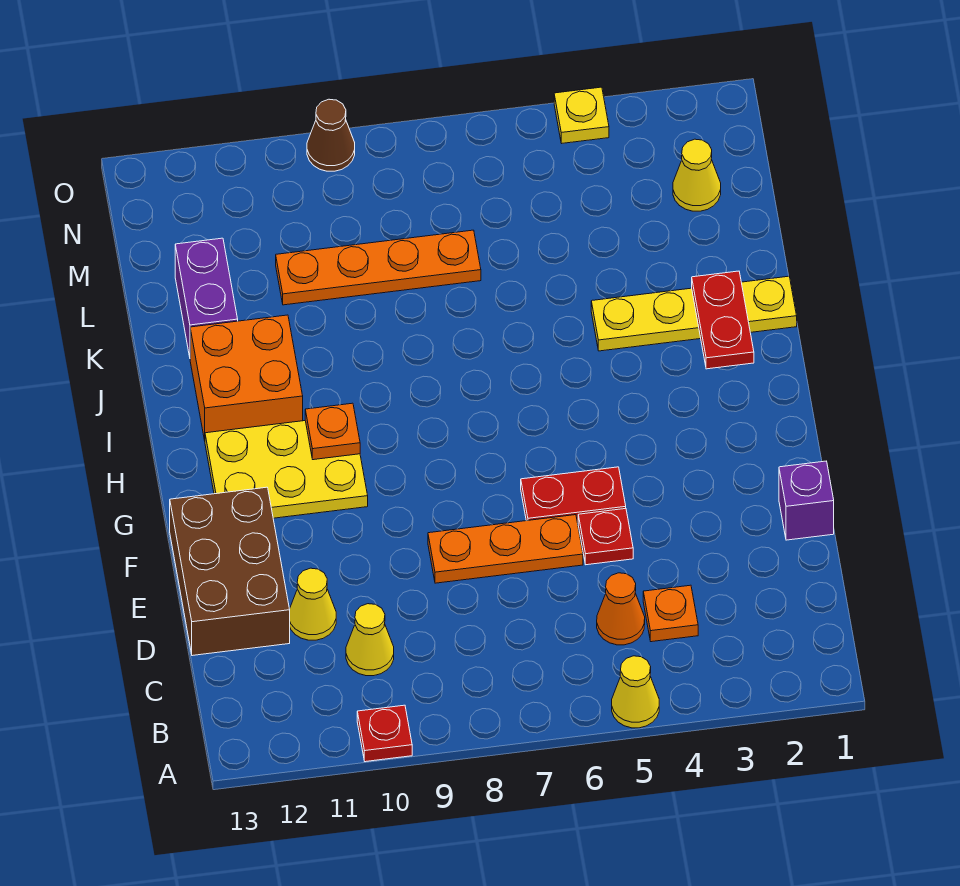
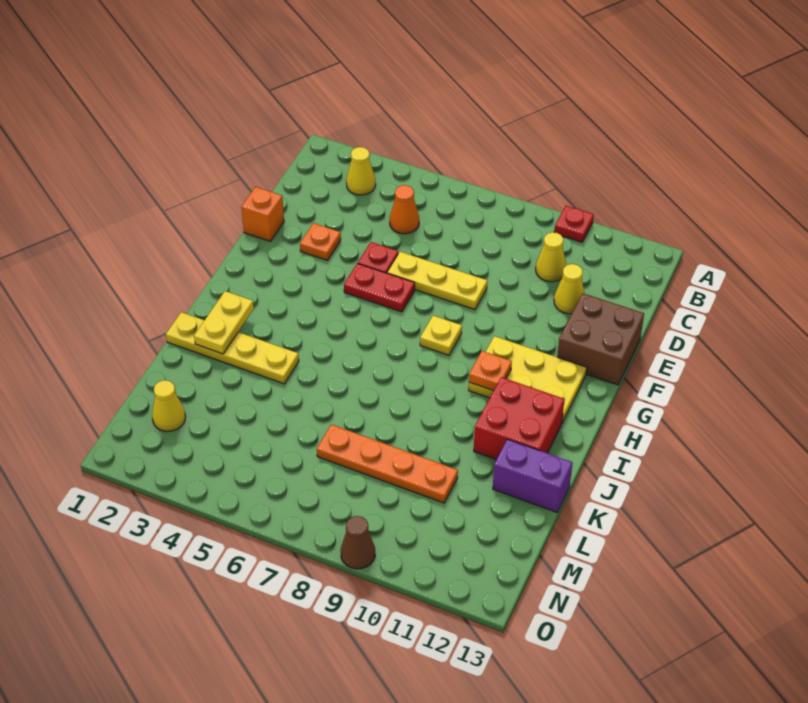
yellow 1x1 cone [612,656,659,728] -> yellow 1x1 cone moved to [346,147,376,195]
orange 1x1 plate [643,585,698,642] -> orange 1x1 plate moved to [300,223,341,260]
brown 2x3 brick [170,487,290,656] -> brown 2x2 brick [557,293,644,385]
purple 1x1 brick [779,461,834,540] -> orange 1x1 brick [241,187,284,241]
orange 1x3 plate [428,515,583,583] -> yellow 1x3 plate [387,252,487,310]
red 1x2 plate [692,271,754,369] -> yellow 1x2 plate [194,291,254,354]
orange 2x2 brick [190,315,303,440] -> red 2x2 brick [474,377,564,460]
purple 1x2 brick [175,238,238,357] -> purple 1x2 brick turned to [493,439,573,512]
yellow 1x1 plate [554,87,609,143] -> yellow 1x1 plate moved to [420,316,462,355]

